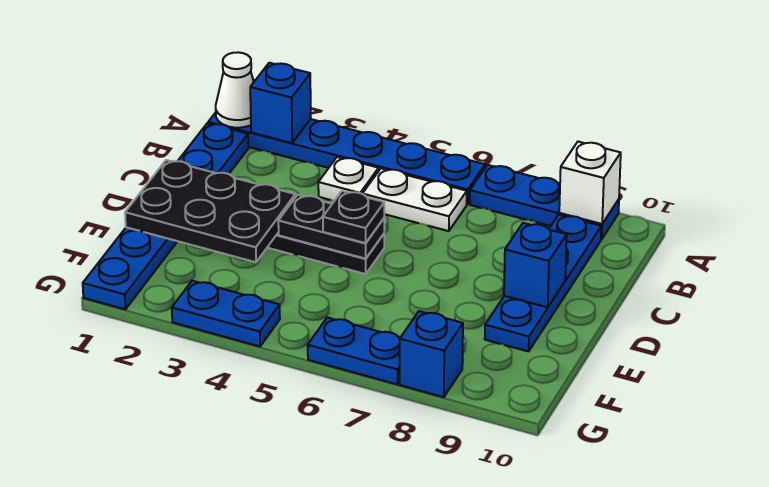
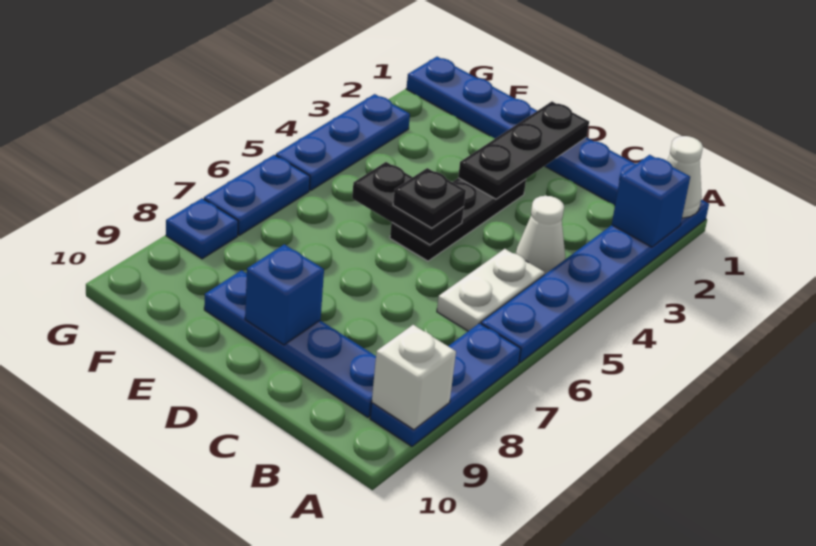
white 1x1 plate [318,157,379,201] -> white 1x1 cone [515,196,565,275]
black 2x3 plate [125,160,295,262] -> black 1x3 plate [458,102,589,199]
black 1x2 plate [278,195,384,259] -> black 1x2 plate turned to [352,162,464,245]
blue 1x2 plate [172,281,280,346] -> blue 1x3 plate [276,94,410,190]
blue 1x1 brick [400,311,463,397] -> blue 1x1 plate [166,198,238,259]

